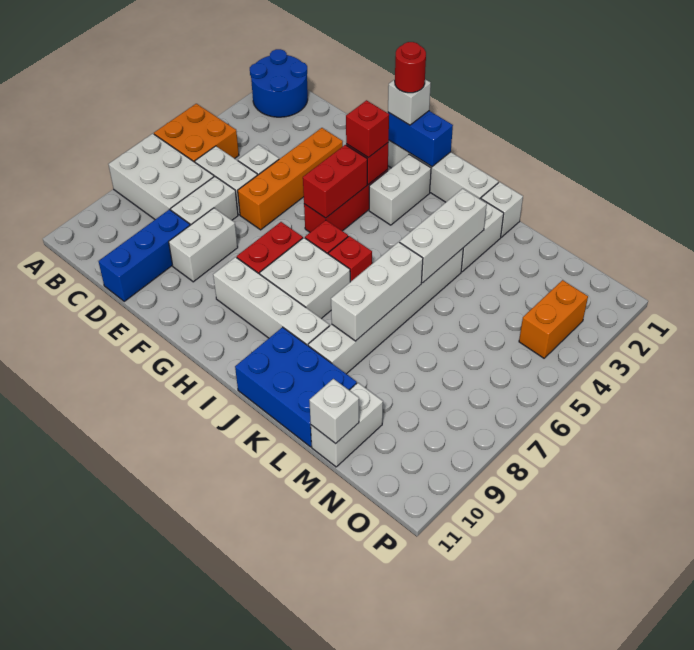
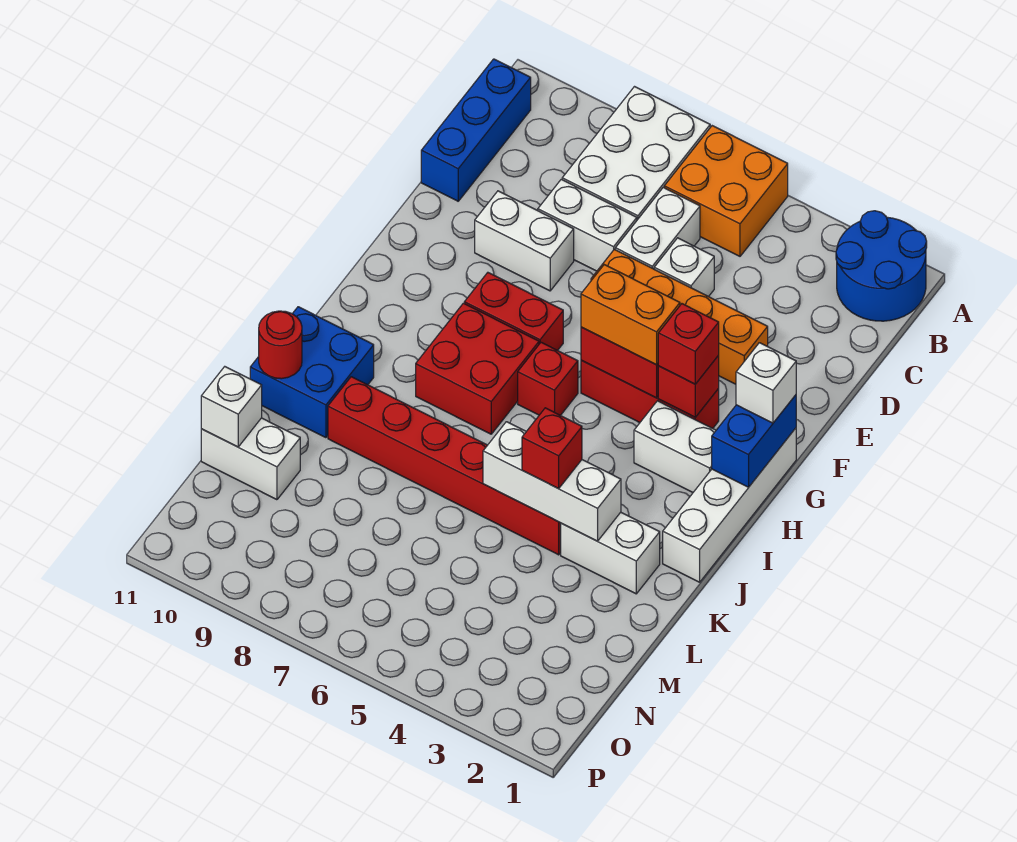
blue 1x3 brick [98,209,190,301] -> blue 1x3 brick turned to [421,59,531,201]
red 1x1 round brick [395,42,426,93] -> red 1x1 round brick moved to [259,311,302,379]
white 1x4 brick [213,257,329,345] -> none
white 2x2 brick [260,238,350,319] -> red 2x2 brick [416,303,539,434]
red 1x1 brick [328,236,372,282] -> red 1x1 brick moved to [522,408,582,489]
blue 2x3 brick [235,327,357,447] -> blue 2x2 brick [250,307,374,438]
white 1x1 brick [481,182,523,237] -> none
white 1x6 brick [308,248,463,374] -> red 1x6 brick [328,377,561,555]
white 1x3 brick [331,242,423,341] -> none
orange 1x2 brick [519,280,588,358] -> orange 1x2 brick moved to [581,265,680,365]

